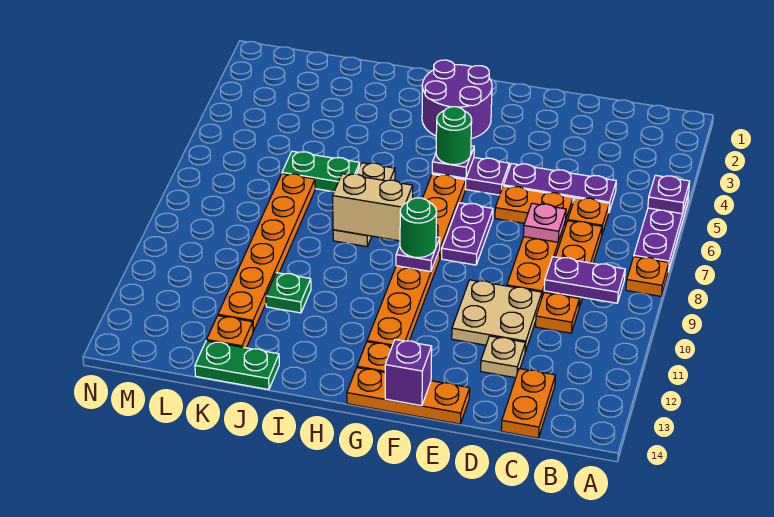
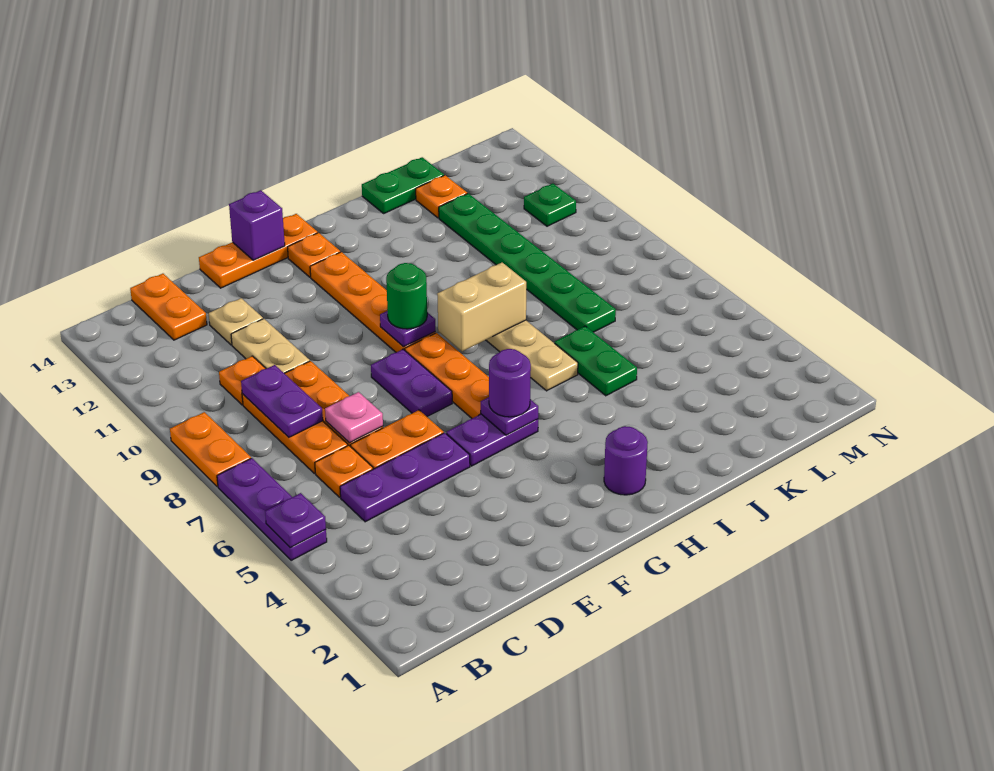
orange 1x1 plate [626,257,669,296] -> orange 1x2 plate [170,412,251,487]
purple 1x2 plate [544,257,625,303] -> purple 1x2 plate turned to [241,365,323,437]
tan 2x2 plate [452,280,542,352] -> tan 1x2 plate [231,319,310,373]
purple 2x2 round brick [422,60,492,139] -> purple 1x1 round brick [604,426,648,495]
green 1x1 round brick [436,107,472,165] -> purple 1x1 round brick [489,349,531,417]
green 1x2 plate [282,151,360,192] -> green 1x2 plate turned to [555,326,637,396]
green 1x1 plate [266,273,311,313] -> green 1x1 plate moved to [524,184,576,226]
orange 1x6 plate [218,174,315,331] -> green 1x6 plate [439,193,616,332]

